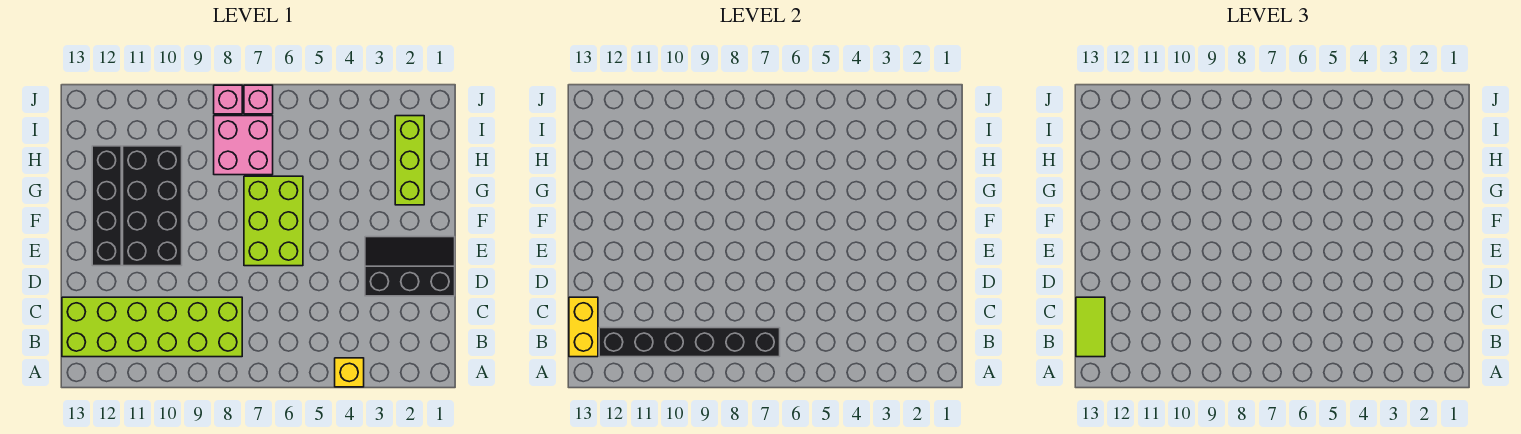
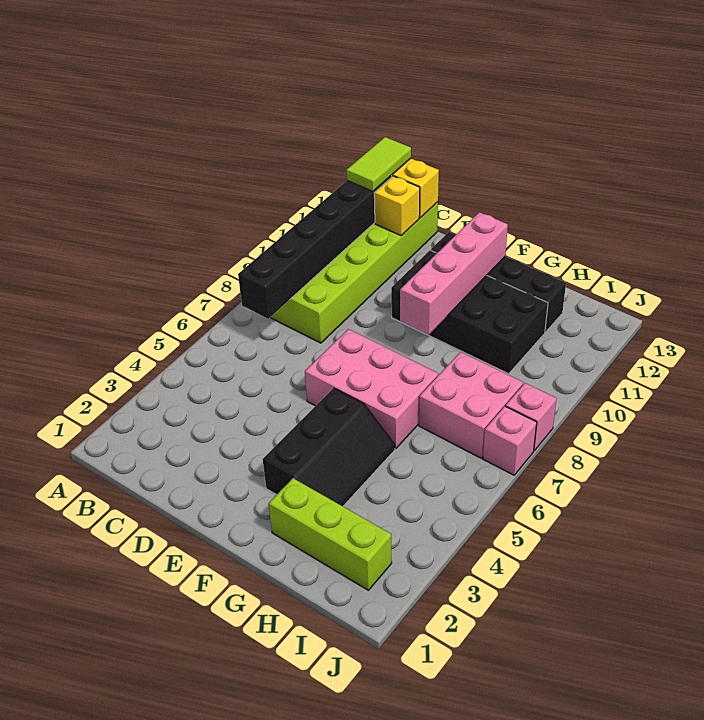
yellow 1x1 brick [335,358,364,387] -> yellow 1x1 brick moved to [374,176,420,236]
lime 1x2 tile [1076,297,1105,357] -> lime 1x2 tile turned to [346,137,411,191]
black 2x3 slope [365,237,455,296] -> black 2x3 slope moved to [263,388,395,506]
lime 2x3 brick [244,176,303,266] -> pink 2x3 brick [305,329,438,449]
none -> pink 1x4 brick [400,212,508,335]

